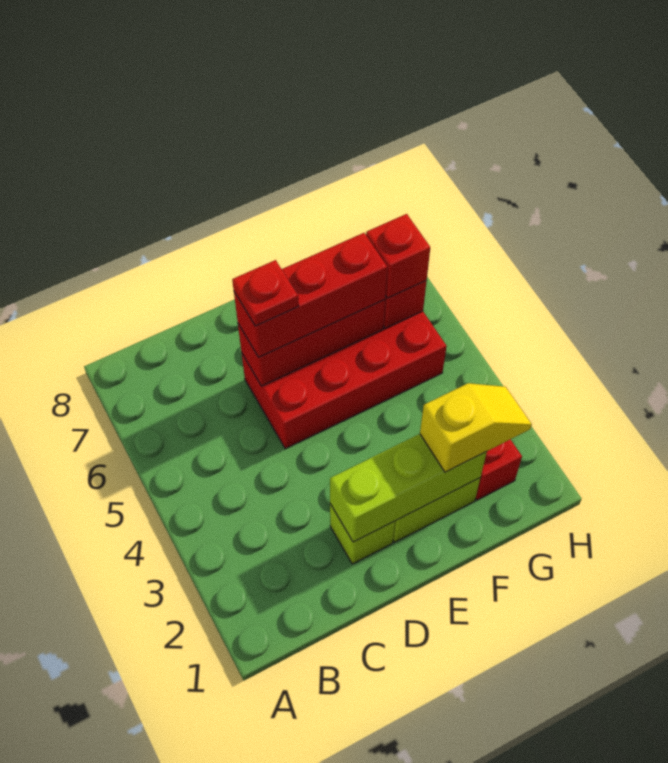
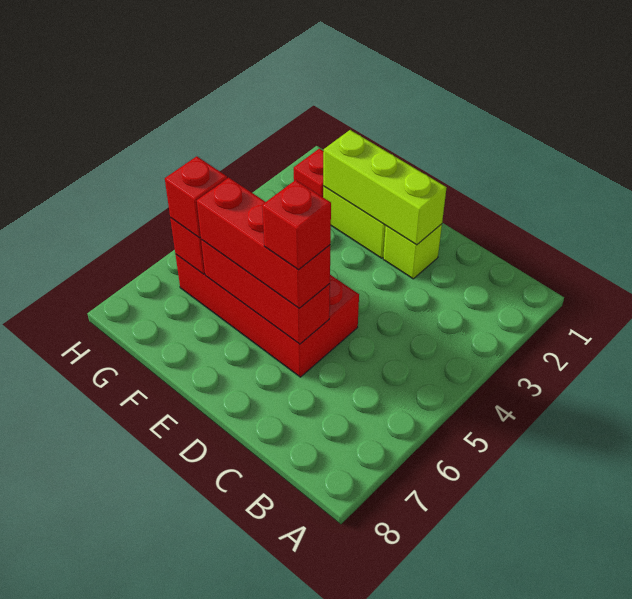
red 1x1 plate [232,260,299,326] -> red 1x1 brick [262,180,331,270]
yellow 1x2 slope [420,383,532,472] -> none

